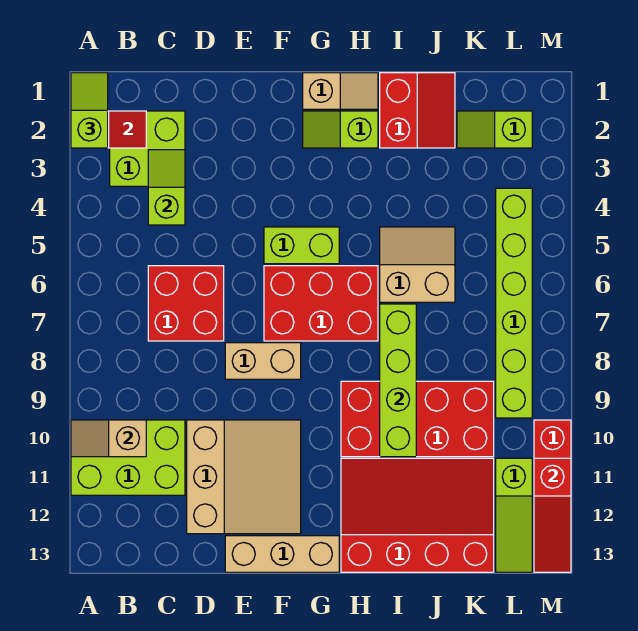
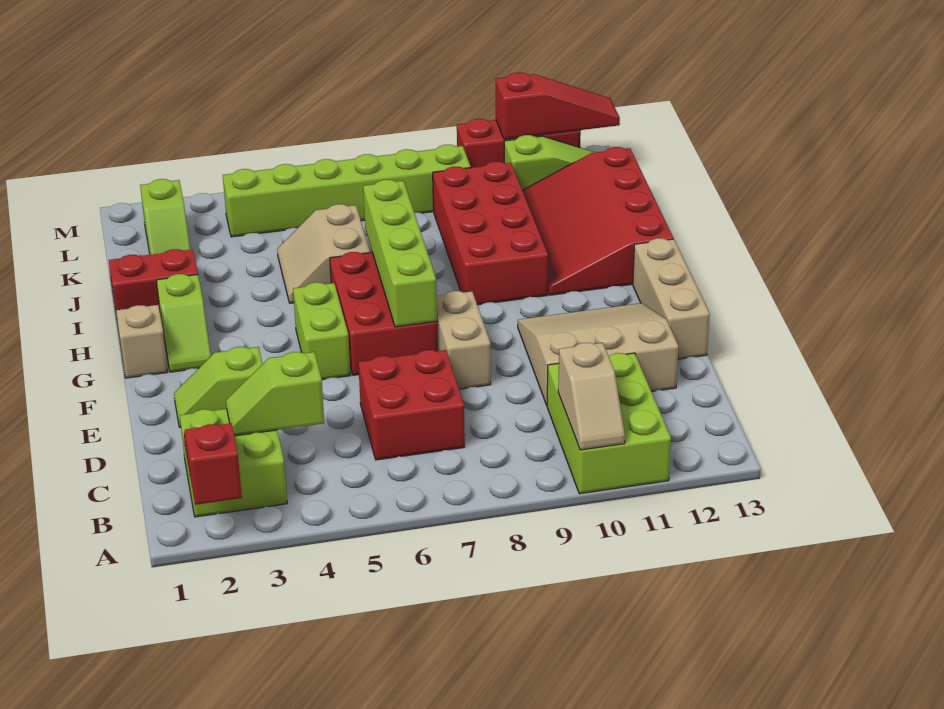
lime 1x2 slope [71,73,108,148] -> lime 1x2 slope moved to [174,347,262,427]
lime 1x4 brick [380,304,416,457] -> lime 1x4 brick turned to [363,180,437,327]

